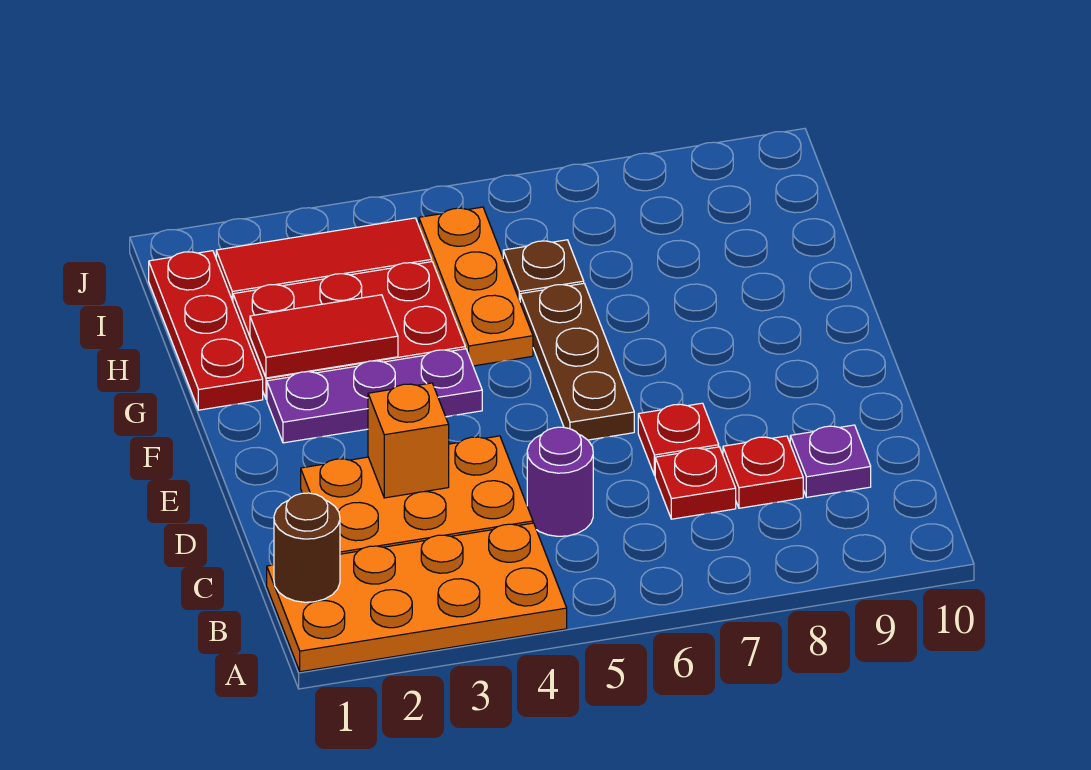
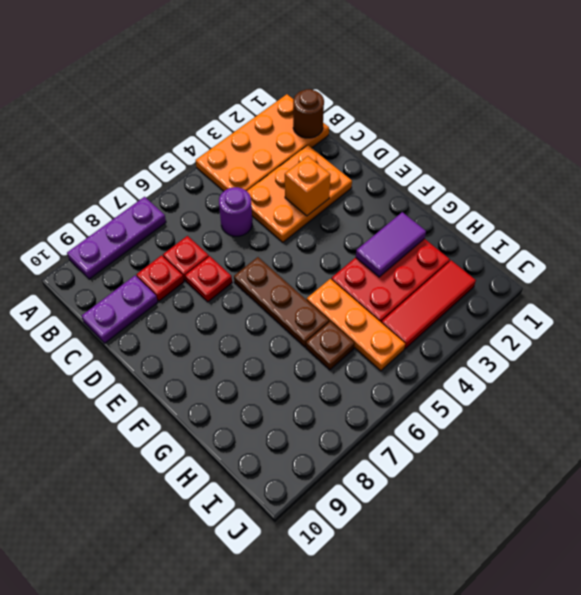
purple 1x1 plate [790,425,871,497] -> purple 1x2 plate [82,276,158,343]
purple 1x3 plate [267,349,482,443] -> purple 1x3 plate moved to [67,197,166,279]
red 1x3 plate [149,251,263,410] -> none
red 1x2 tile [250,295,398,378] -> purple 1x2 tile [356,212,426,277]

